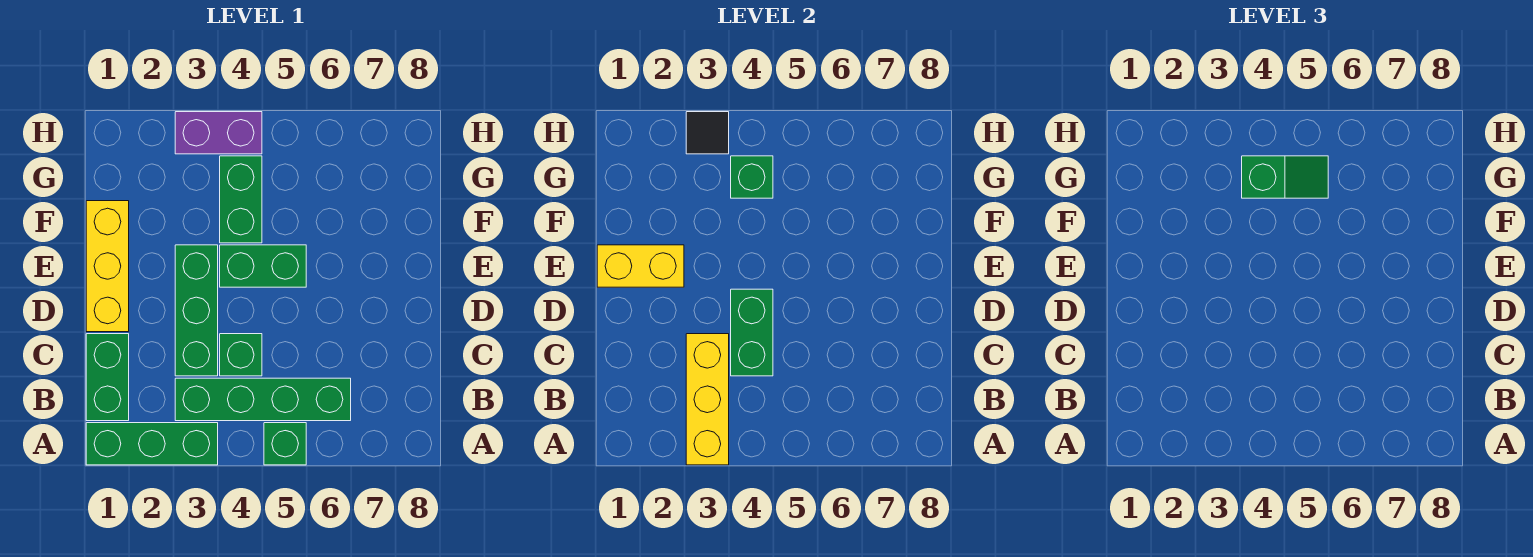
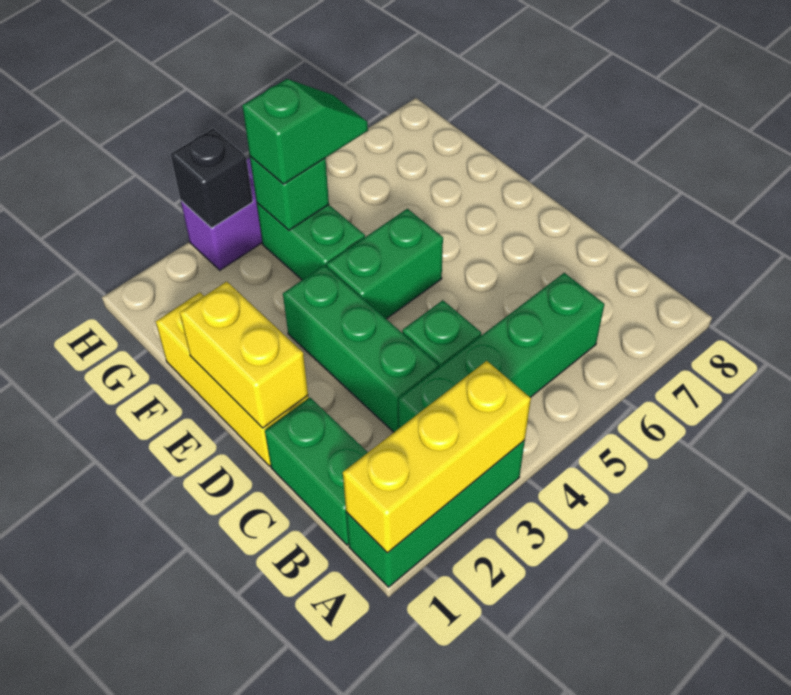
yellow 1x3 brick [686,334,729,465] -> yellow 1x3 brick turned to [343,361,531,553]
green 1x1 brick [264,423,306,465] -> none
green 1x2 brick [731,289,773,376] -> none
yellow 1x2 brick [597,245,684,287] -> yellow 1x2 brick turned to [180,281,308,428]
black 1x1 tile [686,112,729,154] -> black 1x1 brick [171,128,253,228]

